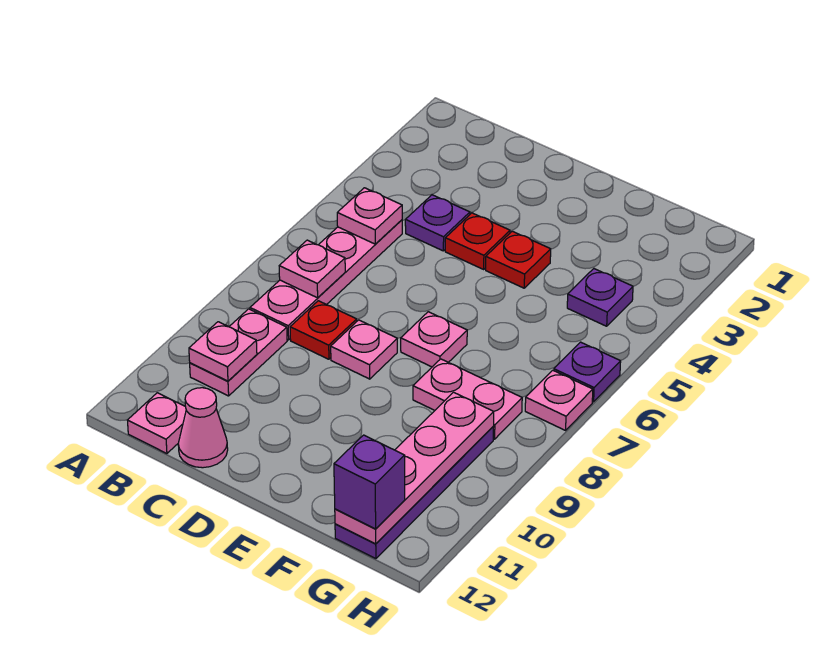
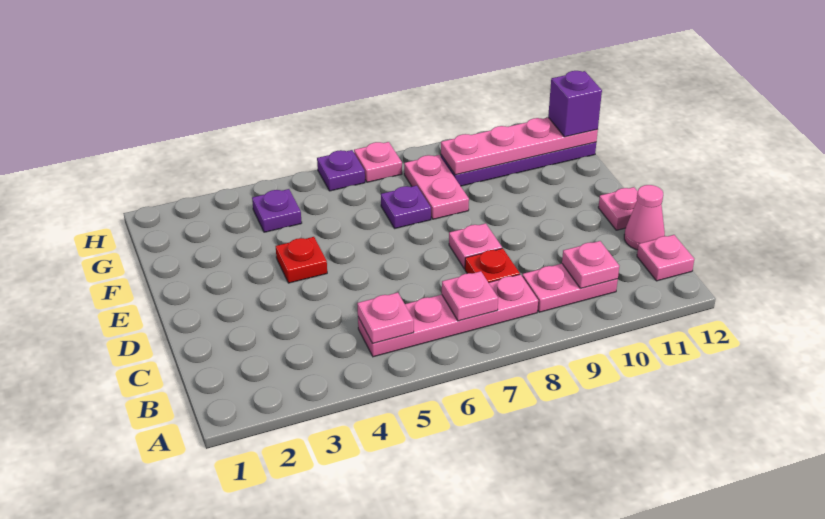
purple 1x1 plate [405,195,470,251] -> purple 1x1 plate moved to [381,185,431,229]
red 1x1 plate [445,213,510,269] -> none
pink 1x1 plate [401,312,467,367] -> pink 1x1 plate moved to [598,187,638,230]

